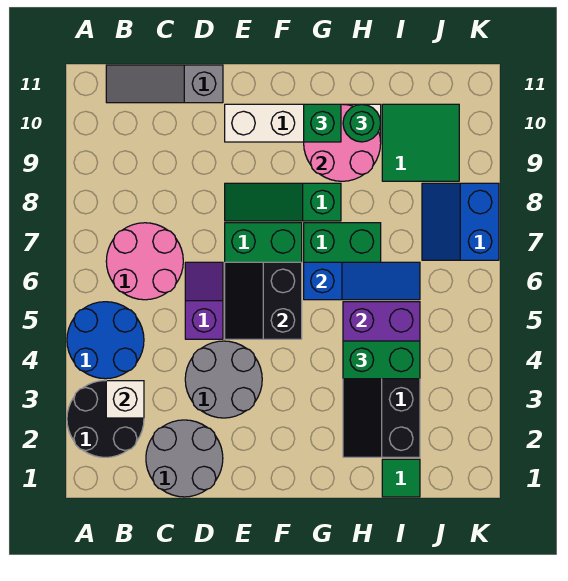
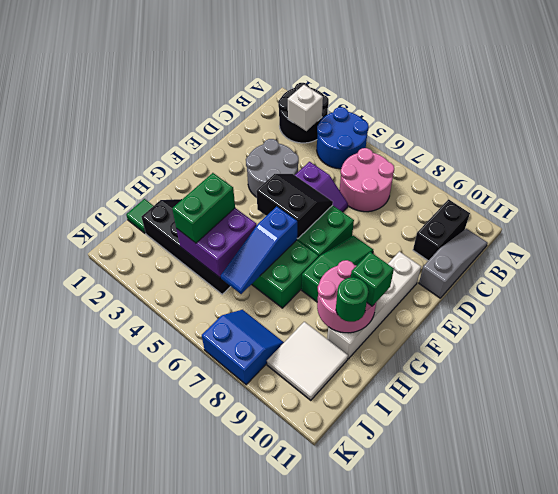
none -> black 1x2 brick [413,199,470,261]
grey 2x2 round brick [146,420,223,497] -> none
green 2x2 tile [382,104,459,181] -> white 2x2 tile [267,322,348,400]

